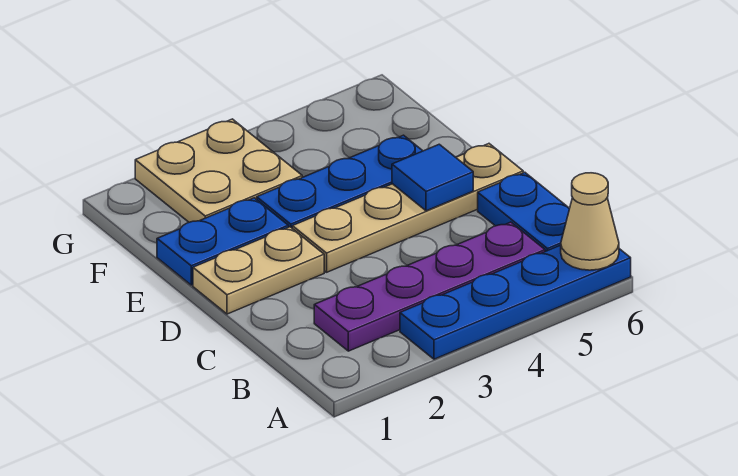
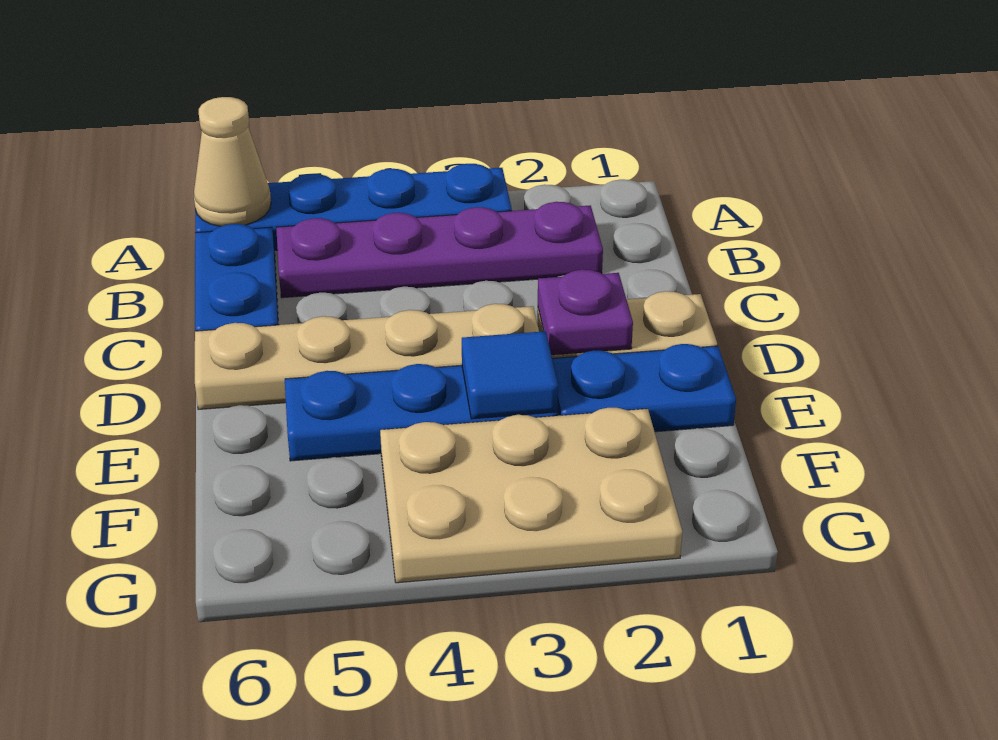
none -> purple 1x1 plate [538,270,633,355]
blue 1x1 tile [392,144,473,211] -> blue 1x1 tile moved to [462,331,558,419]
tan 2x2 plate [135,119,302,222] -> tan 2x3 plate [380,408,682,583]

